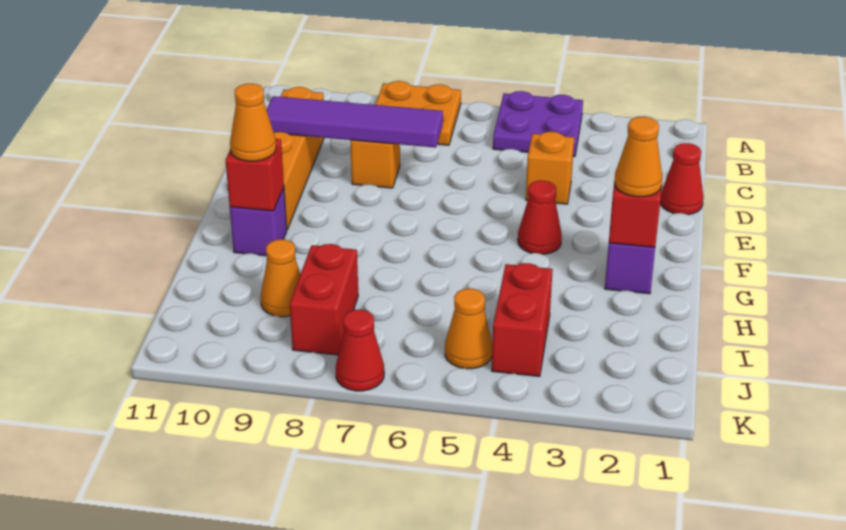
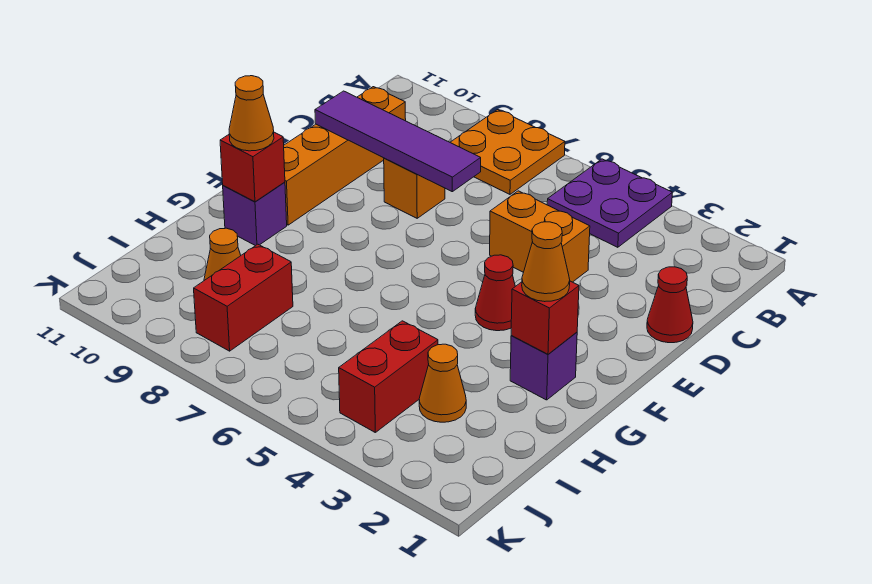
orange 1x1 brick [526,132,574,204] -> orange 1x2 brick [490,191,590,282]
orange 1x1 cone [445,288,492,369] -> orange 1x1 cone moved to [419,344,466,422]
red 1x1 cone [336,310,384,391] -> none

